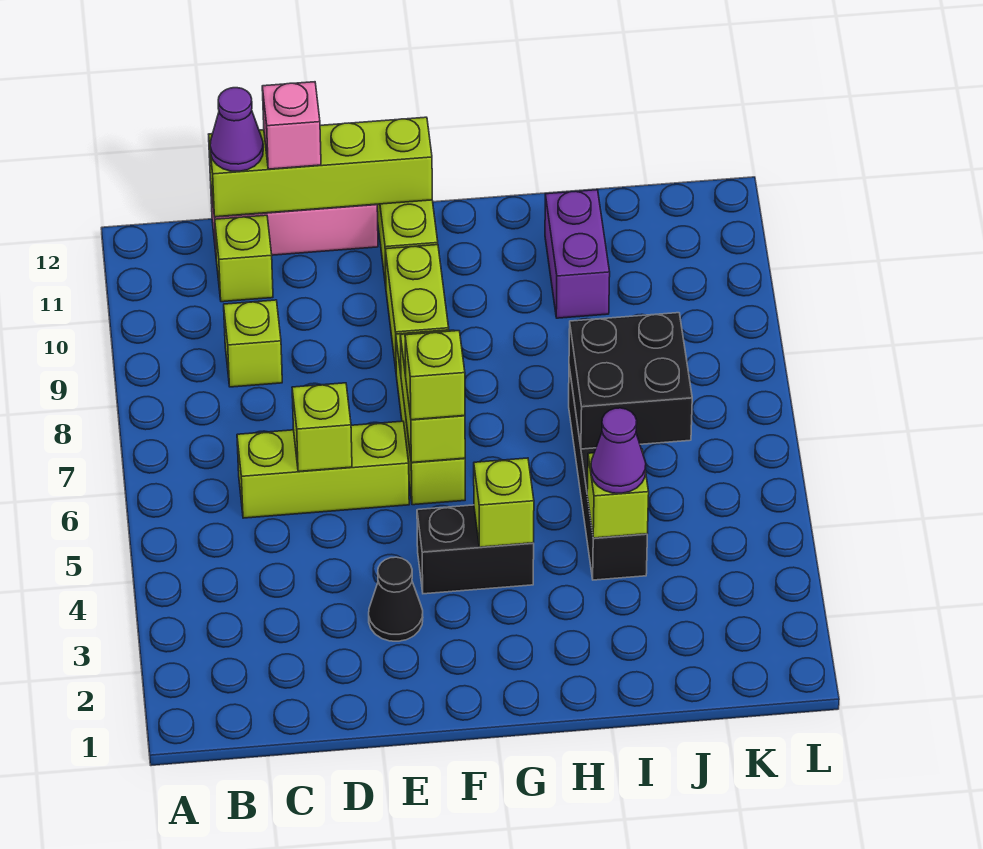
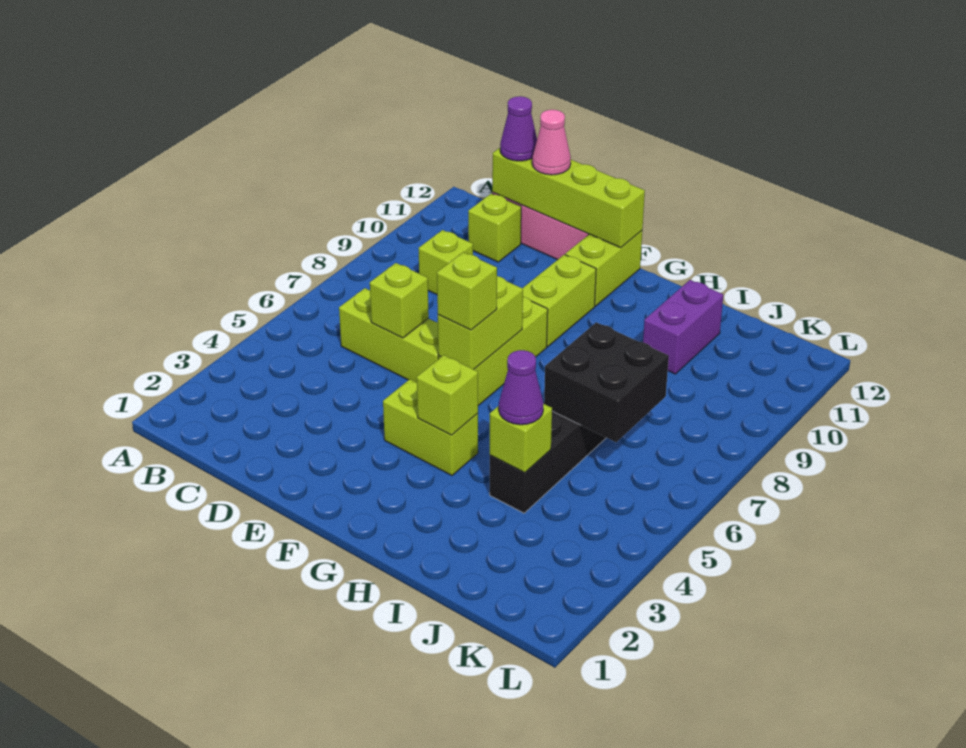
pink 1x1 brick [262,82,321,169] -> pink 1x1 cone [532,110,571,175]
black 1x1 cone [369,557,423,641] -> none
black 1x2 brick [417,505,534,594] -> lime 1x2 brick [383,379,478,475]

